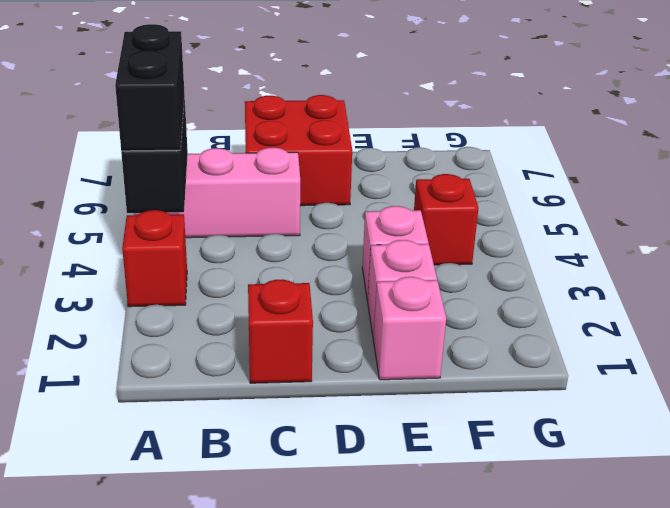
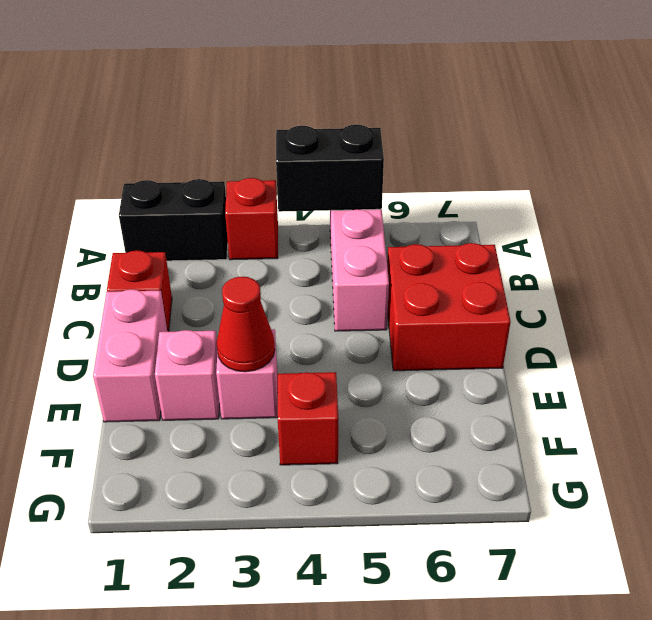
black 1x2 brick [115,24,185,151] -> black 1x2 brick moved to [119,179,228,261]
pink 1x1 brick [373,277,446,380] -> pink 1x2 brick [93,289,167,422]
none -> red 1x1 cone [217,277,275,372]

